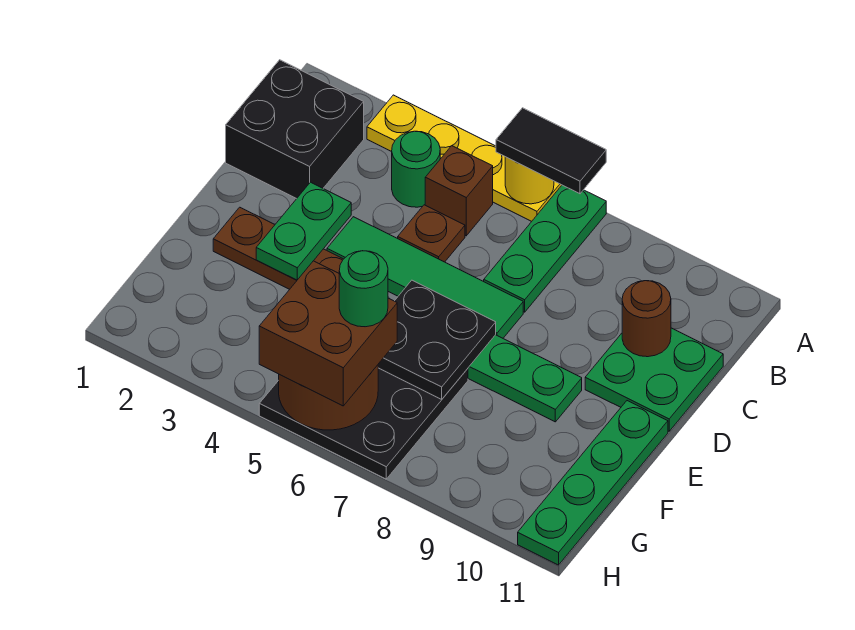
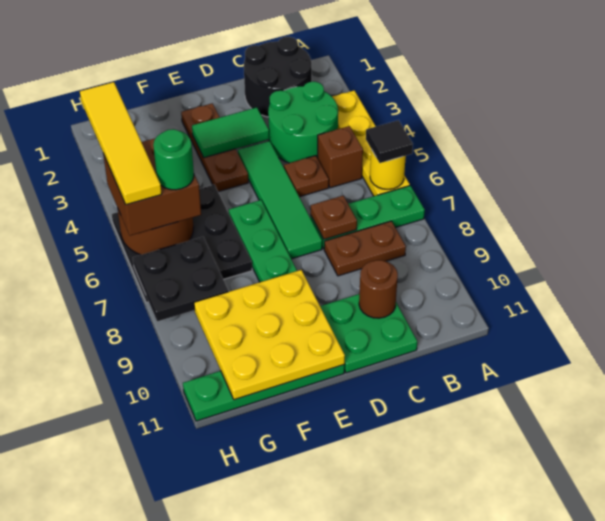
black 1x2 tile [496,108,606,194] -> black 1x1 tile [366,120,413,163]
black 2x2 brick [226,60,364,199] -> black 2x2 round brick [244,37,312,117]
green 1x1 round brick [392,131,440,207] -> green 2x2 round brick [268,82,338,163]
none -> brown 1x2 plate [324,221,406,276]
none -> brown 1x1 plate [311,196,357,239]
green 1x2 plate [256,182,351,280] -> green 1x2 tile [192,107,269,158]
black 2x2 plate [378,280,496,399] -> black 2x2 plate moved to [133,237,228,321]
none -> yellow 3x3 plate [194,270,345,400]
none -> yellow 1x4 tile [80,82,162,205]

